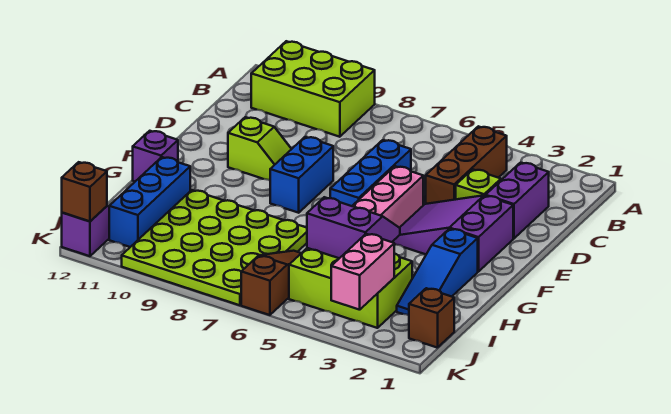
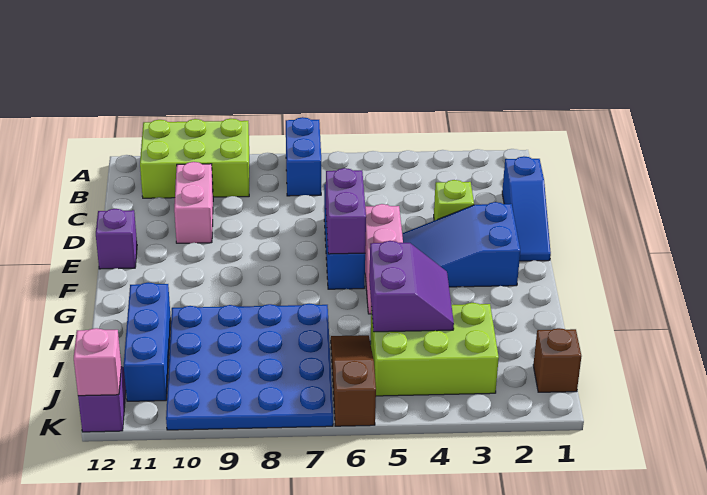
brown 1x3 brick [426,126,507,204] -> none
purple 1x2 brick [486,163,549,238] -> purple 1x2 brick moved to [326,168,366,254]
purple 2x3 slope [393,195,513,272] -> blue 2x3 slope [402,202,520,287]
blue 1x2 brick [270,137,333,213] -> blue 1x2 brick moved to [286,117,321,196]
lime 1x2 slope [228,117,291,180] -> none
blue 1x3 slope [397,229,478,315] -> blue 1x3 slope moved to [502,156,551,261]
purple 1x1 brick [133,131,178,181] -> purple 1x1 brick moved to [96,209,137,269]
purple 2x2 slope [307,197,400,258] -> purple 2x2 slope turned to [369,241,454,332]
lime 4x4 plate [122,190,307,305] -> blue 4x4 plate [166,303,333,430]
pink 1x2 brick [331,234,395,310] -> pink 1x2 brick moved to [174,162,213,243]
brown 1x1 brick [62,162,107,221] -> pink 1x1 brick [74,328,121,396]

